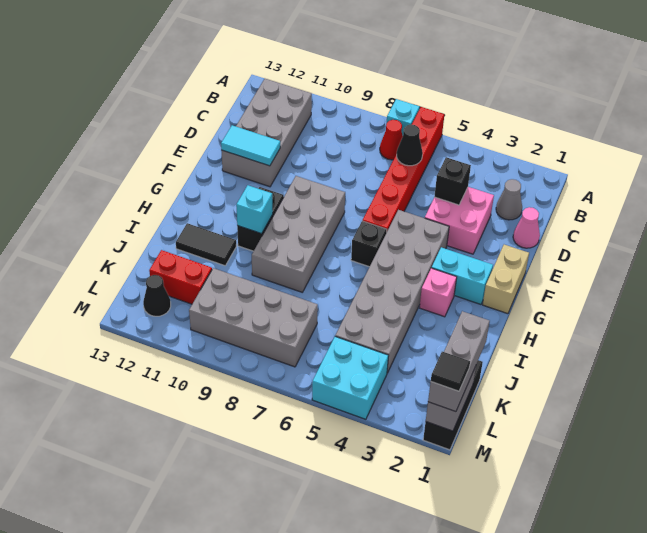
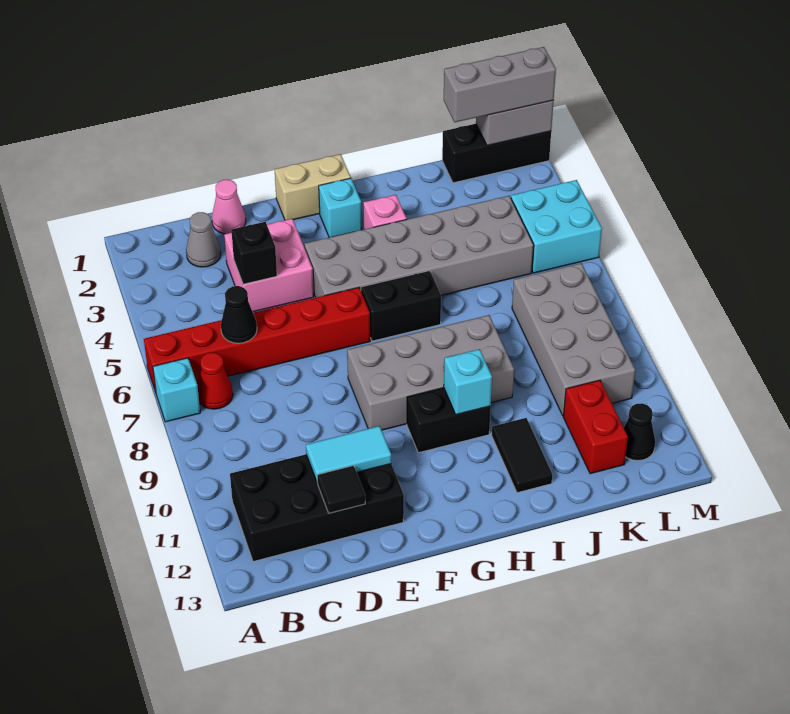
grey 2x4 brick [221,79,312,187] -> black 2x4 brick [230,454,404,562]
cyan 1x2 tile [221,125,280,166] -> cyan 1x2 tile turned to [306,426,391,481]
cyan 1x2 brick [432,247,493,304] -> cyan 1x1 brick [319,178,362,237]
black 1x1 brick [351,221,387,267] -> black 1x2 brick [361,271,441,341]
black 1x1 tile [431,352,470,391] -> black 1x1 tile moved to [317,466,365,513]

